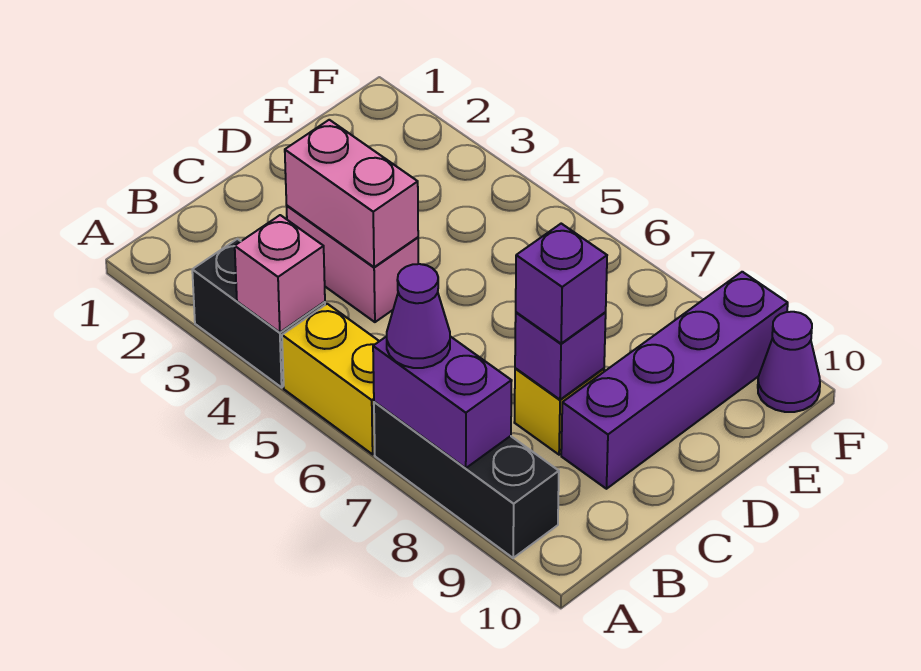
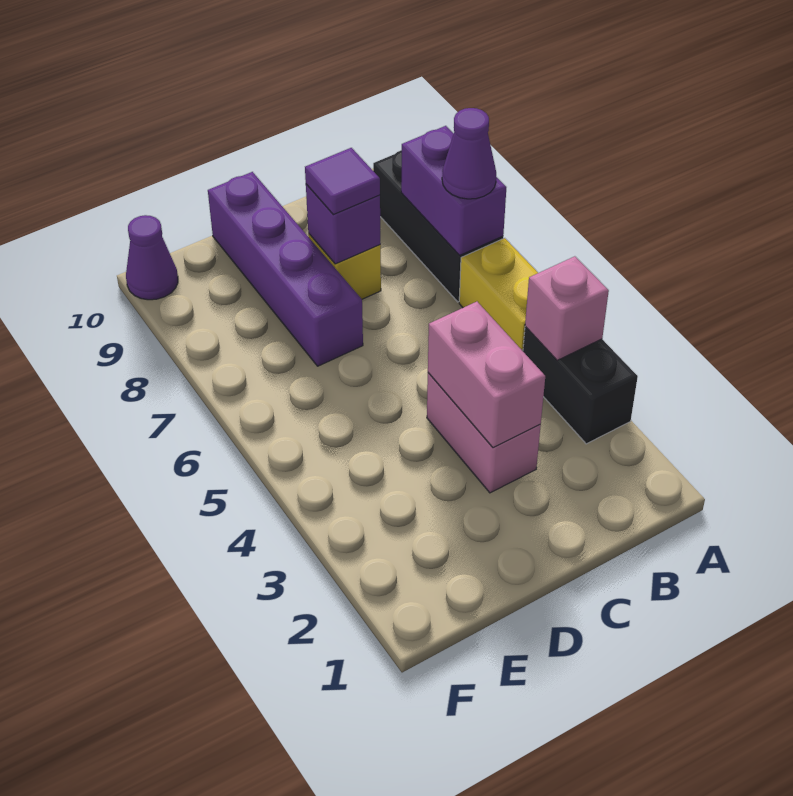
purple 1x1 brick [516,224,607,344] -> purple 1x1 tile [305,148,380,215]
purple 1x4 brick [561,272,788,489] -> purple 1x4 brick turned to [208,172,363,366]

